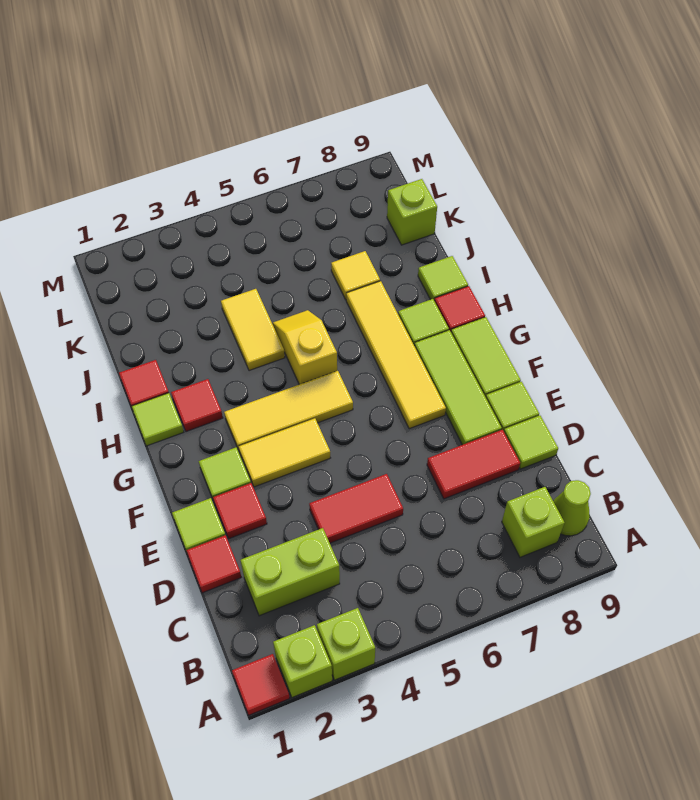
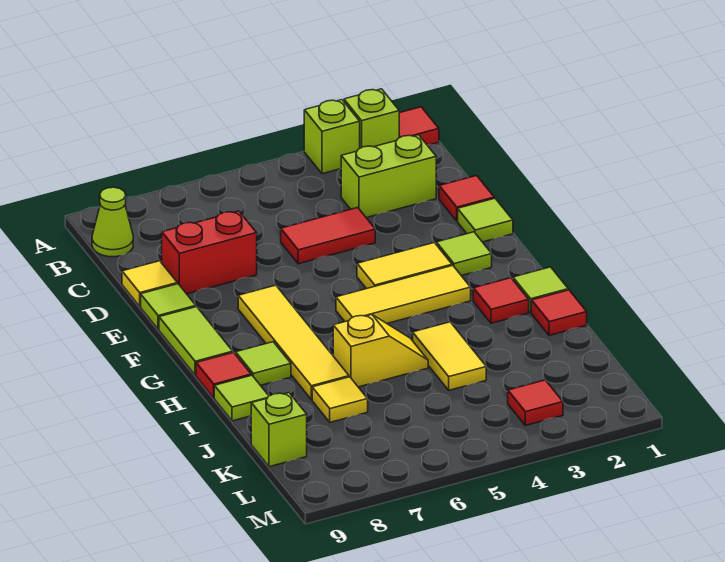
lime 1x1 brick [502,487,565,557] -> none
red 1x2 tile [427,430,520,499] -> red 1x2 brick [162,211,257,294]
lime 1x1 tile [504,415,558,469] -> yellow 1x1 tile [122,261,177,306]
red 1x1 tile [213,483,267,539] -> red 1x1 tile moved to [508,380,563,426]
lime 1x3 tile [414,330,502,445] -> none
yellow 1x2 slope [273,310,337,384] -> yellow 1x2 slope turned to [333,315,428,387]

